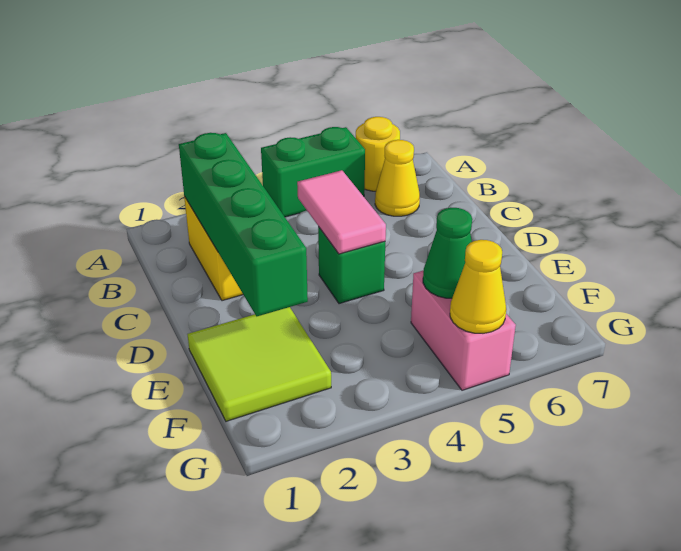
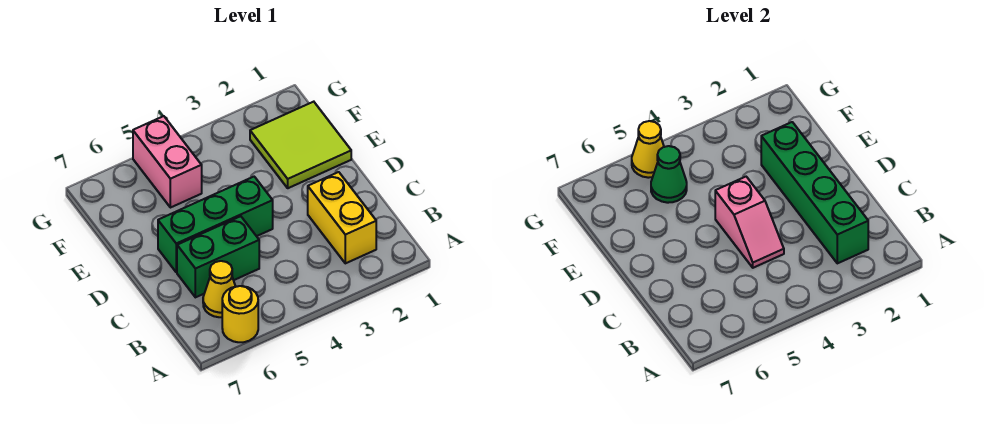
green 1x2 brick [261,127,365,217] -> green 1x2 brick moved to [177,216,259,297]
pink 1x2 tile [297,170,386,254] -> pink 1x2 slope [715,177,784,268]
green 1x1 brick [318,227,385,304] -> green 1x3 brick [158,177,273,272]

